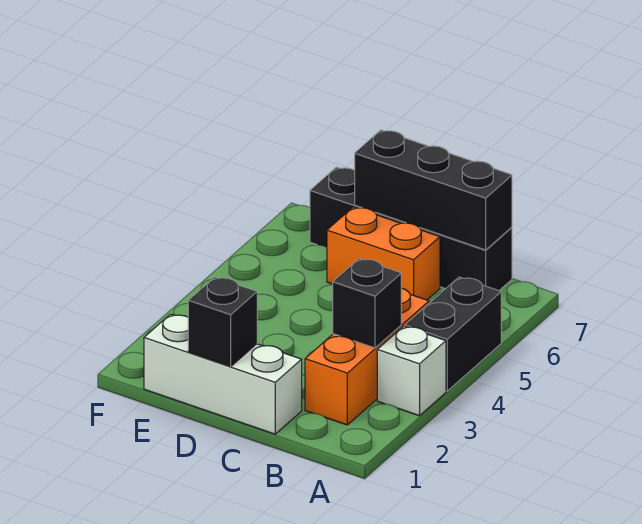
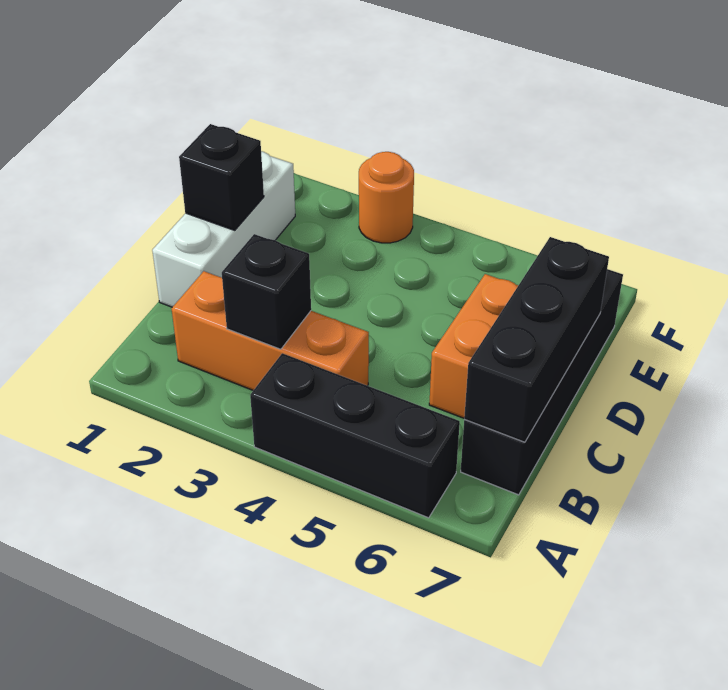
white 1x1 brick [377,326,446,416] -> none
black 1x2 brick [405,277,501,391] -> black 1x3 brick [250,353,460,518]
none -> orange 1x1 round brick [359,152,414,243]

